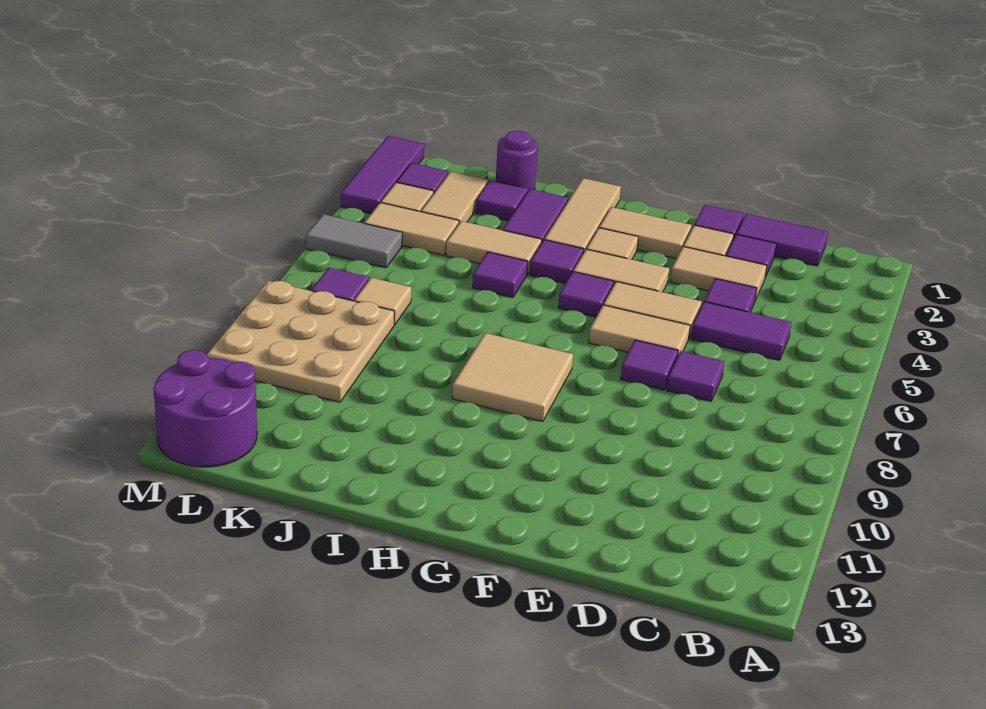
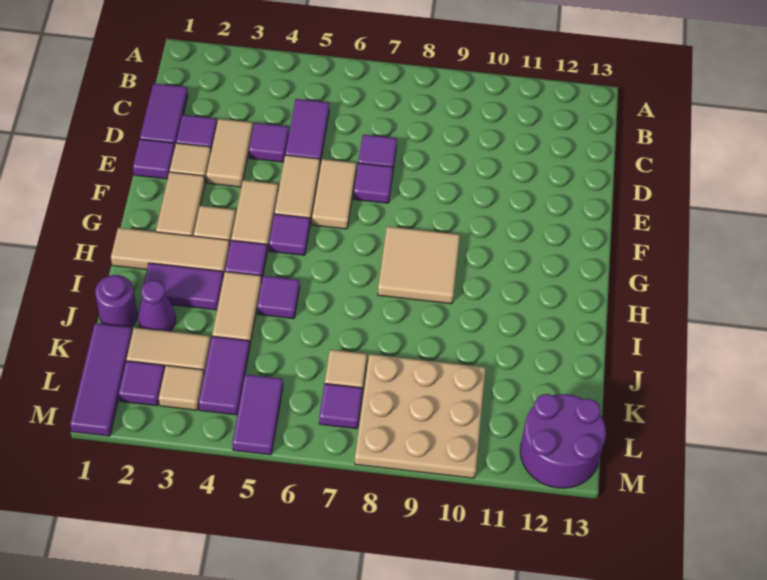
purple 1x1 tile [476,180,528,221] -> purple 1x1 cone [138,280,176,331]
tan 1x2 tile [364,203,459,255] -> purple 1x2 tile [199,336,250,415]
grey 1x2 tile [306,214,402,268] -> purple 1x2 tile [232,375,283,455]
purple 1x3 tile [341,136,424,214] -> purple 1x3 tile turned to [70,323,133,436]

